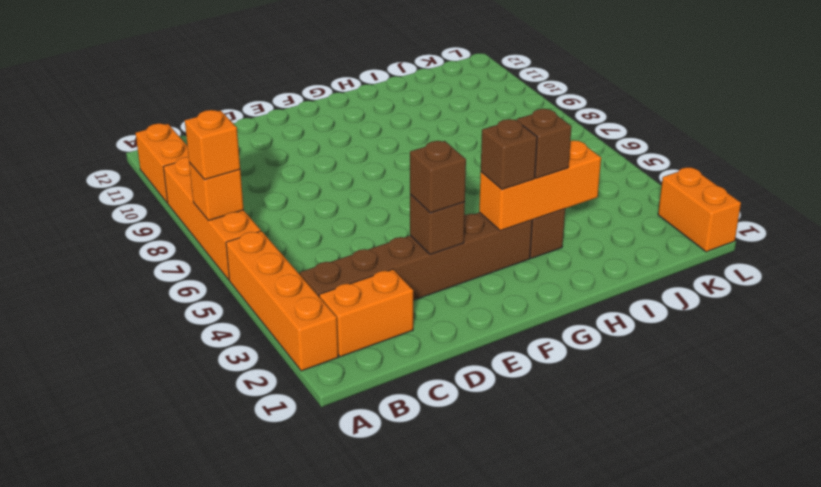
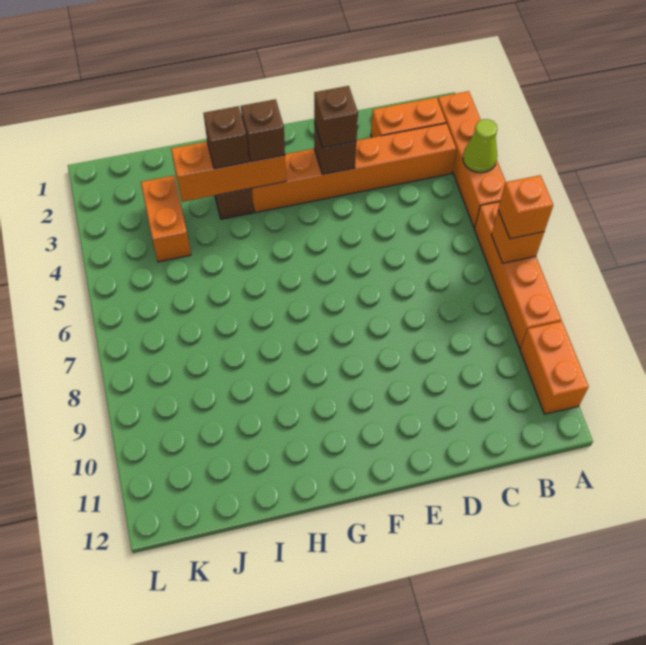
none -> lime 1x1 cone [463,119,497,173]
brown 1x6 brick [300,212,532,300] -> orange 1x6 brick [251,123,456,213]
orange 1x2 brick [658,167,741,252] -> orange 1x2 brick moved to [141,176,191,262]

